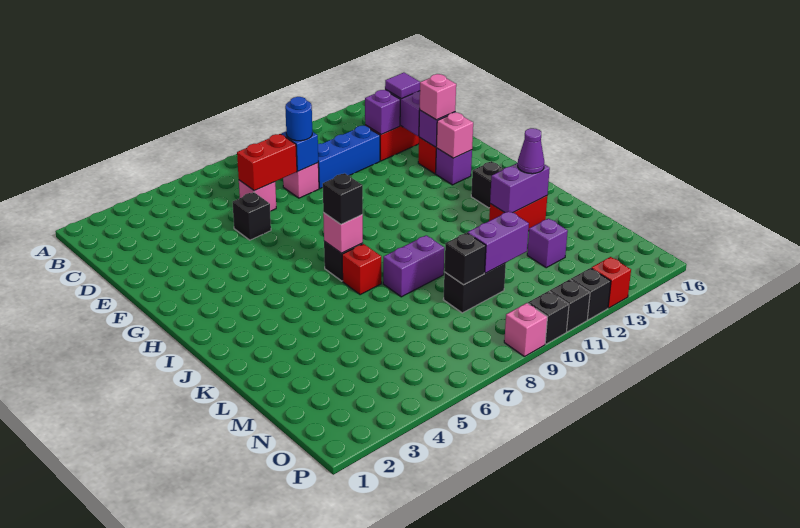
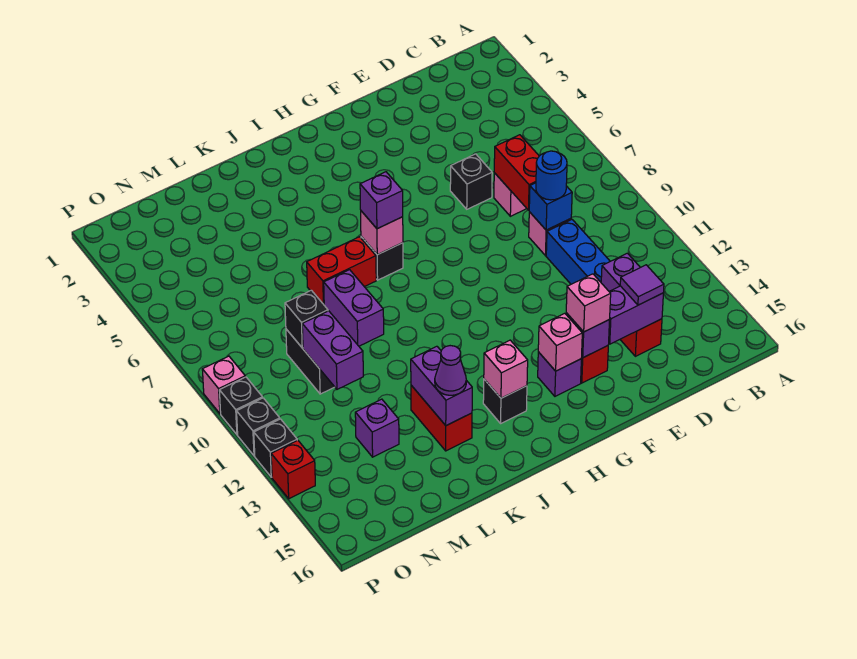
black 1x1 brick [323,173,363,224] -> purple 1x1 brick [360,172,403,229]
none -> pink 1x1 brick [484,340,528,398]
red 1x1 brick [342,244,381,295] -> red 1x2 brick [307,237,376,304]

